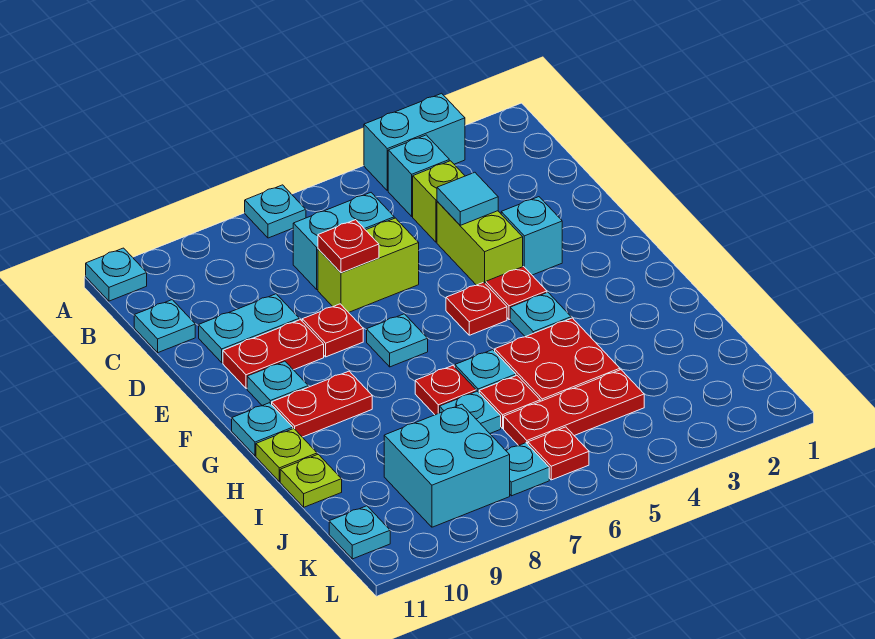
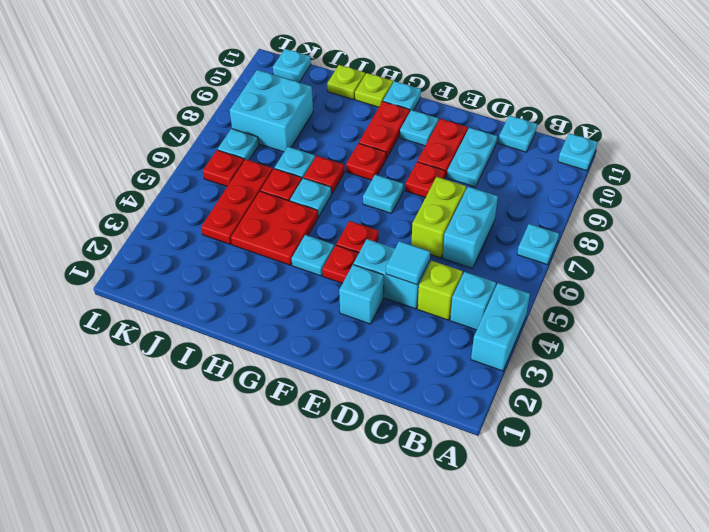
lime 1x2 brick [437,201,523,285] -> cyan 1x2 brick [354,239,430,309]
red 1x1 plate [318,220,379,273] -> red 1x1 plate moved to [346,143,386,180]

